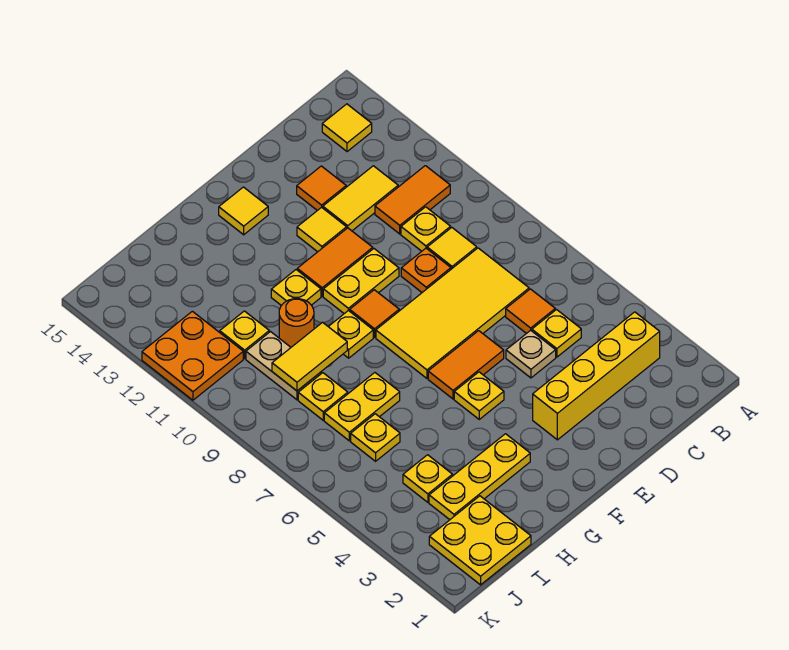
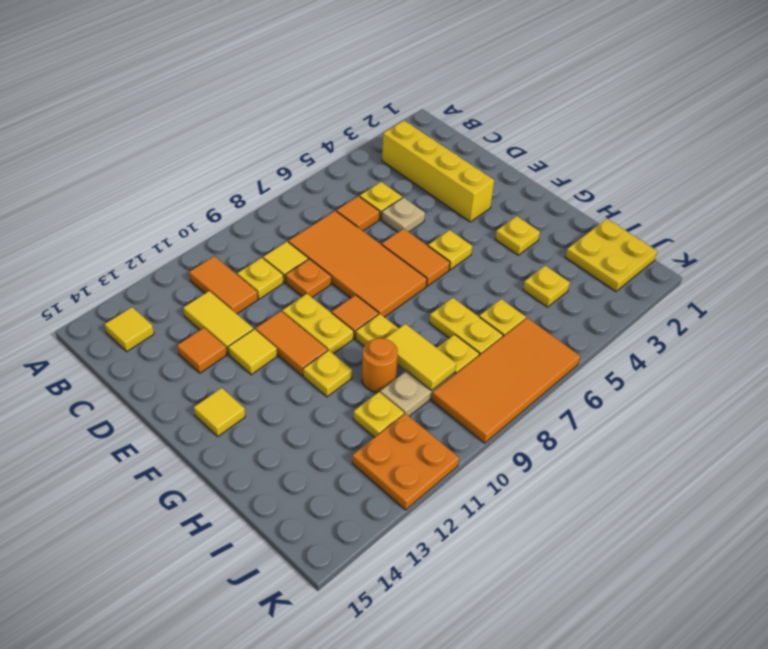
yellow 2x4 tile [376,248,529,378] -> orange 2x4 tile [288,211,427,317]
yellow 1x3 plate [429,434,530,520] -> yellow 1x1 plate [495,216,540,255]
none -> orange 2x4 tile [432,318,580,443]

